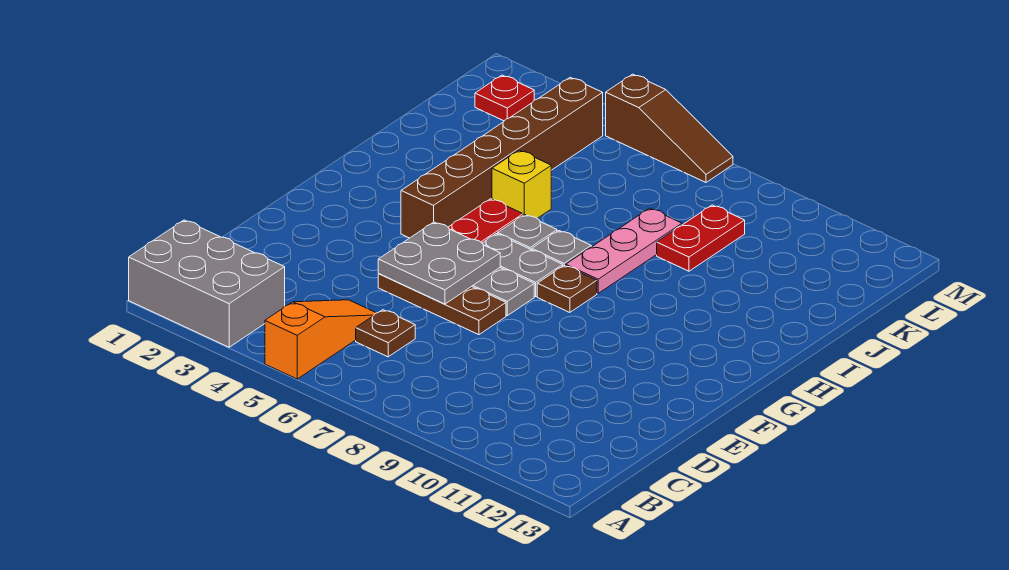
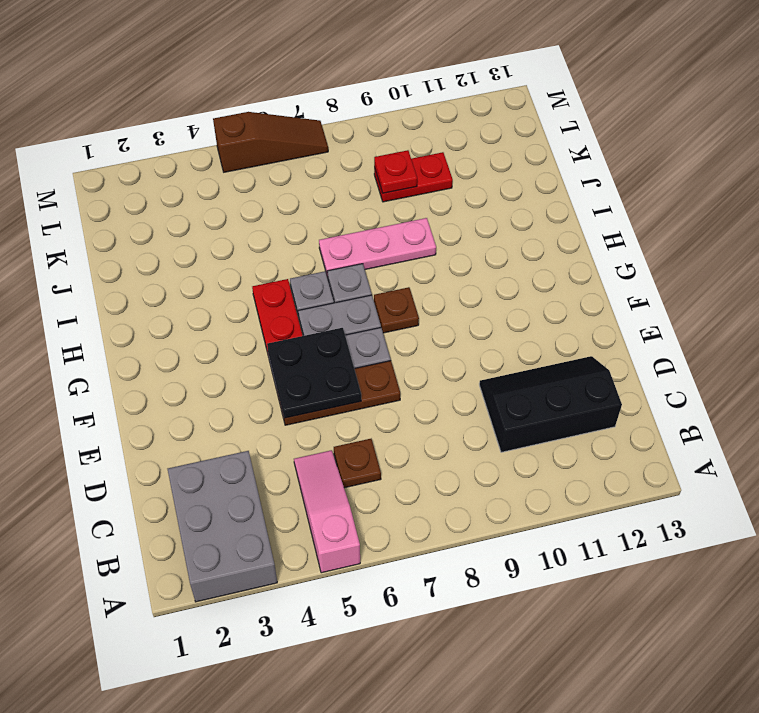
grey 2x3 brick [129,220,285,347] -> grey 2x3 brick turned to [168,451,277,602]
orange 1x3 slope [265,300,376,379] -> pink 1x3 slope [294,450,360,573]
none -> black 2x3 slope [479,356,622,452]
grey 2x2 plate [378,222,500,304] -> black 2x2 plate [267,328,361,418]
brown 1x6 brick [401,77,603,238] -> none
pink 1x3 plate [566,208,682,293] -> pink 1x3 plate turned to [319,218,436,277]
yellow 1x1 brick [492,150,551,218] -> none
red 1x2 plate [657,205,745,271] -> red 1x2 plate turned to [374,152,453,202]
red 1x1 plate [475,75,534,121] -> red 1x1 plate moved to [374,150,417,193]

